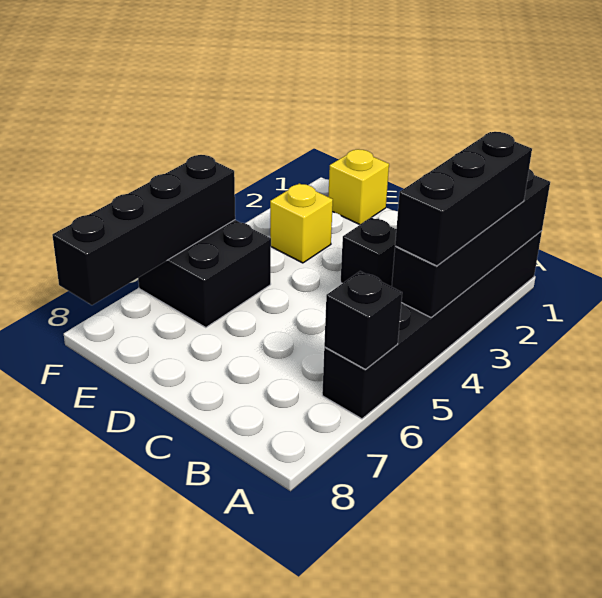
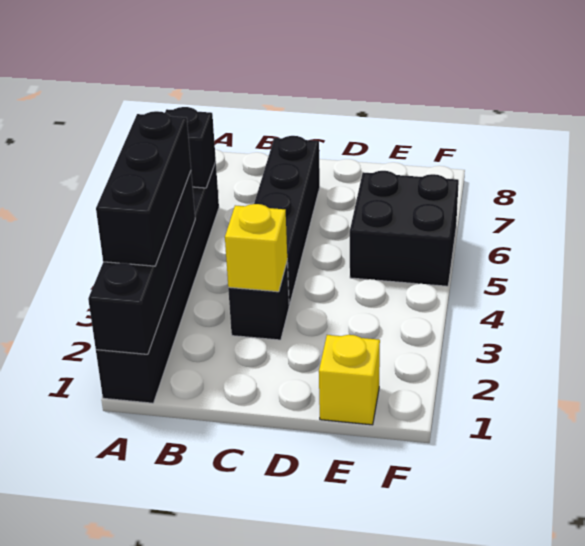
yellow 1x1 brick [270,183,333,263] -> yellow 1x1 brick moved to [225,204,287,292]
black 1x4 brick [52,155,235,305] -> black 1x4 brick moved to [254,136,320,306]

